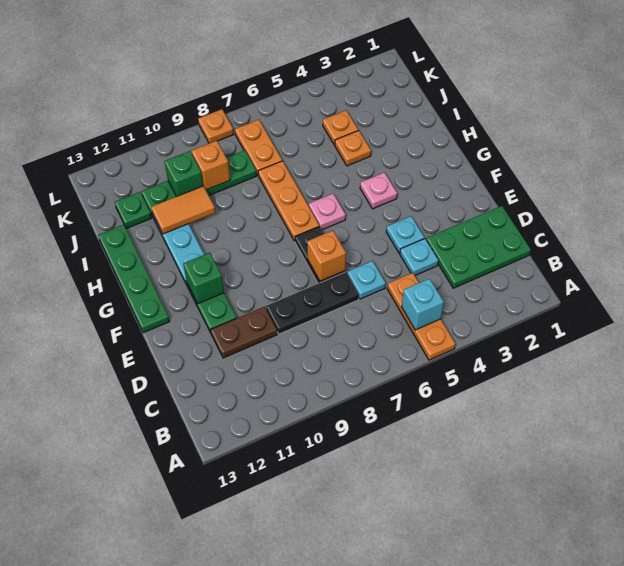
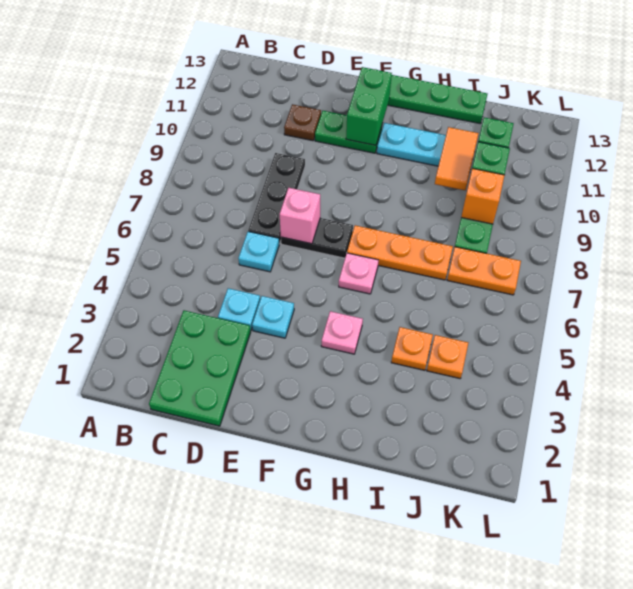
orange 1x3 plate [387,273,455,360] -> none
cyan 1x1 brick [402,278,444,330] -> none
brown 1x2 plate [211,307,277,358] -> brown 1x1 plate [284,104,321,141]
orange 1x1 brick [307,230,346,281] -> pink 1x1 brick [280,188,320,244]
green 1x1 brick [183,253,224,304] -> green 1x2 brick [346,67,392,145]
orange 1x1 plate [198,109,234,143] -> none

